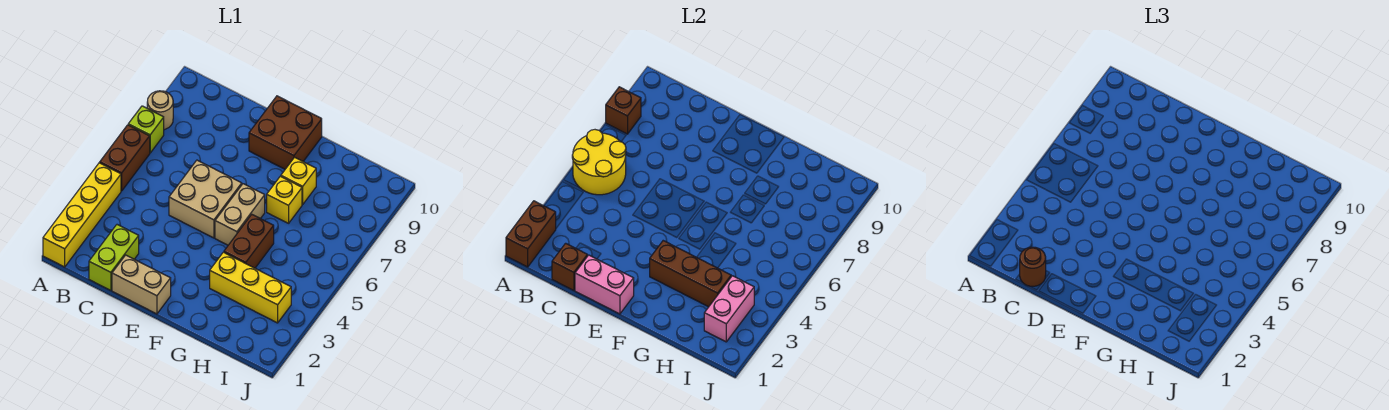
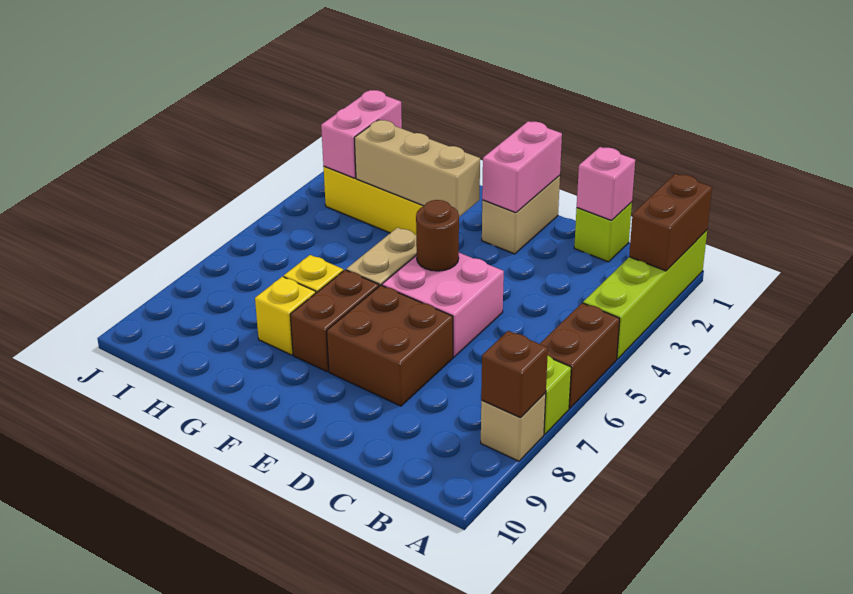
yellow 1x4 brick [43,163,121,267] -> lime 1x4 brick [583,230,707,359]
yellow 2x2 round brick [572,130,626,195] -> none
tan 1x1 round brick [147,91,173,130] -> tan 1x1 brick [481,393,546,461]
lime 1x2 brick [89,225,139,290] -> lime 1x1 brick [574,202,632,262]
brown 1x1 brick [552,243,587,290] -> pink 1x1 brick [577,147,635,221]
brown 1x1 round brick [1020,247,1046,286] -> brown 1x1 round brick moved to [416,200,459,271]
tan 1x2 brick [112,255,171,314] -> tan 1x2 brick turned to [482,175,560,254]
pink 1x2 brick [575,255,634,314] -> pink 1x2 brick turned to [482,121,562,213]
tan 2x2 brick [169,160,242,238] -> pink 2x2 brick [382,253,504,357]
brown 2x2 brick [249,96,322,169] -> brown 2x2 brick moved to [327,285,453,406]
brown 1x3 brick [650,241,731,307] -> tan 1x3 brick [354,120,480,217]
brown 1x2 brick [224,215,274,268] -> brown 1x2 brick moved to [290,270,379,372]

